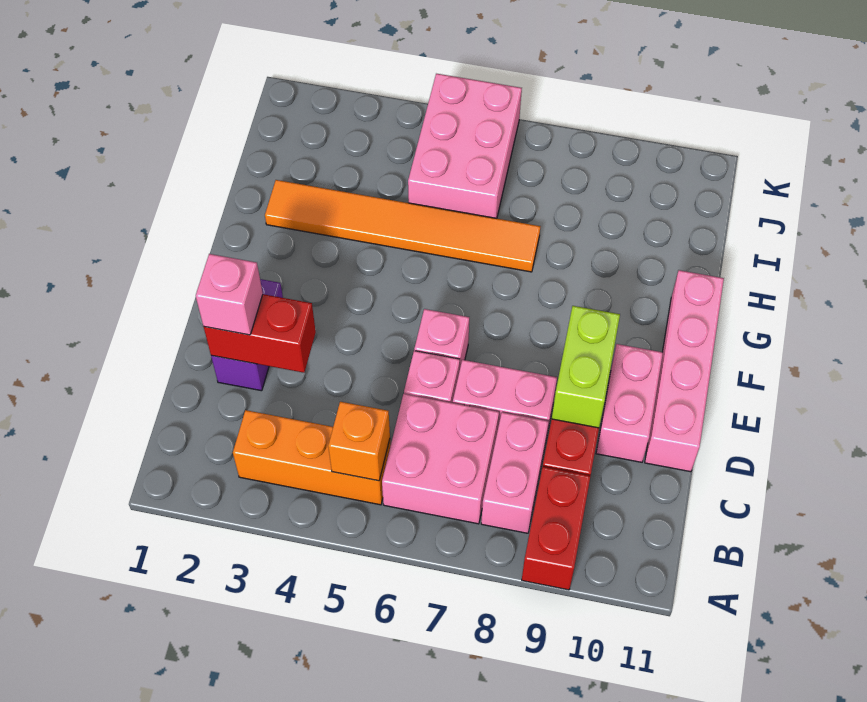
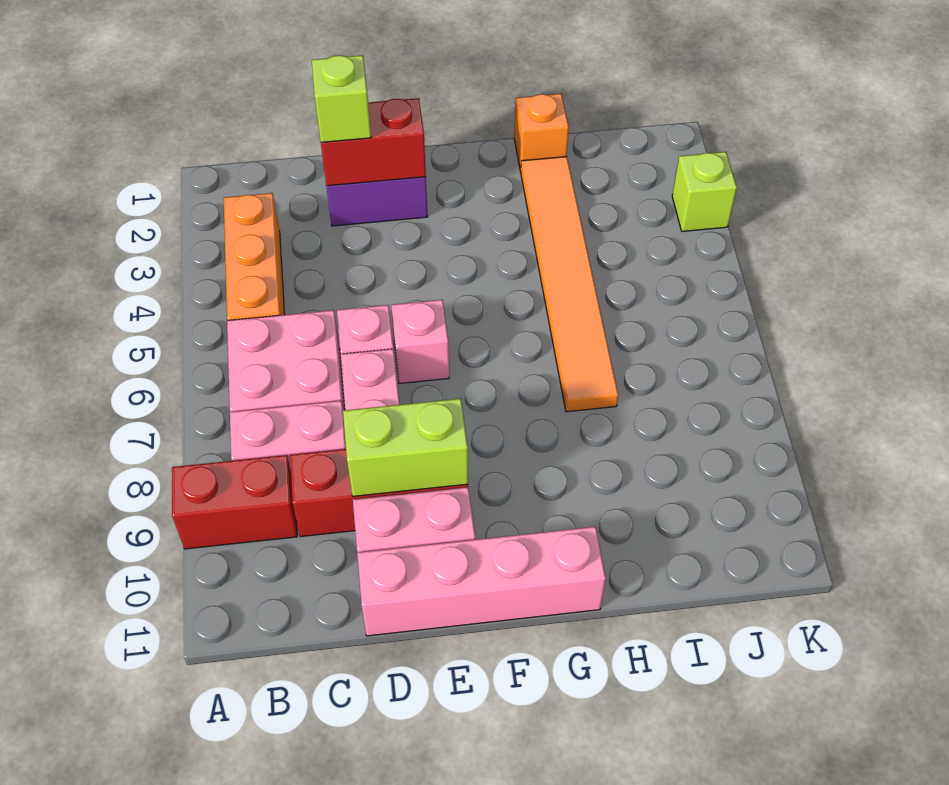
orange 1x1 brick [328,402,390,481] -> orange 1x1 brick moved to [514,94,569,172]
red 1x2 brick [204,294,316,373] -> red 1x2 brick turned to [321,98,426,186]
pink 1x1 brick [196,254,263,335] -> lime 1x1 brick [312,55,371,142]
pink 2x3 brick [408,74,522,218] -> none
none -> lime 1x1 brick [672,152,737,232]

